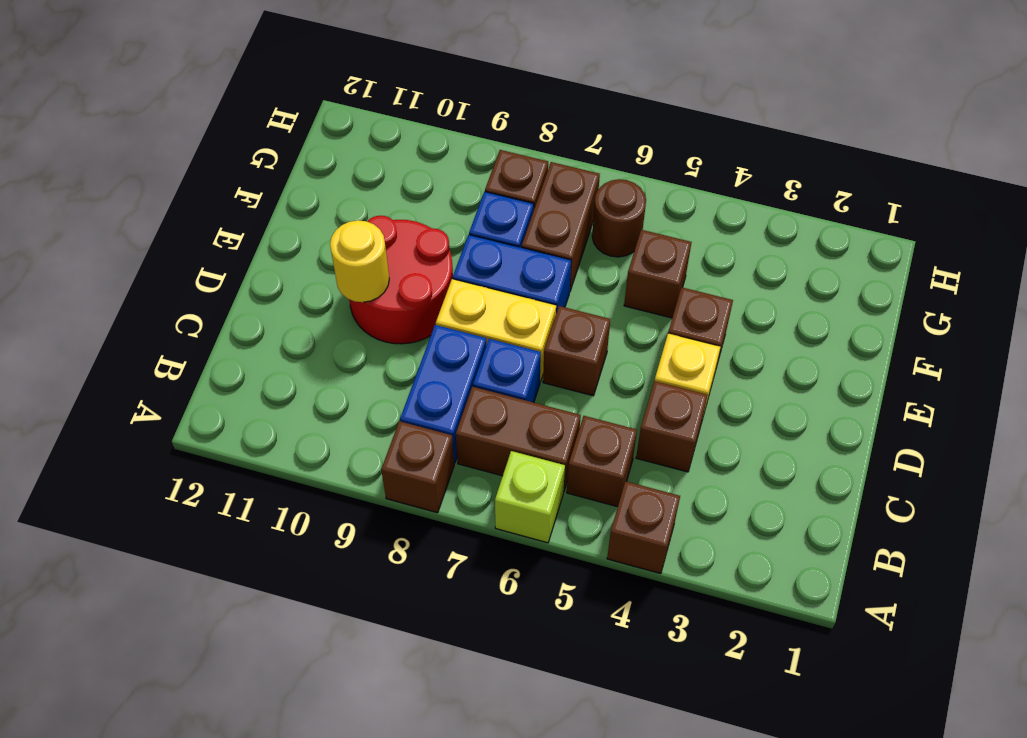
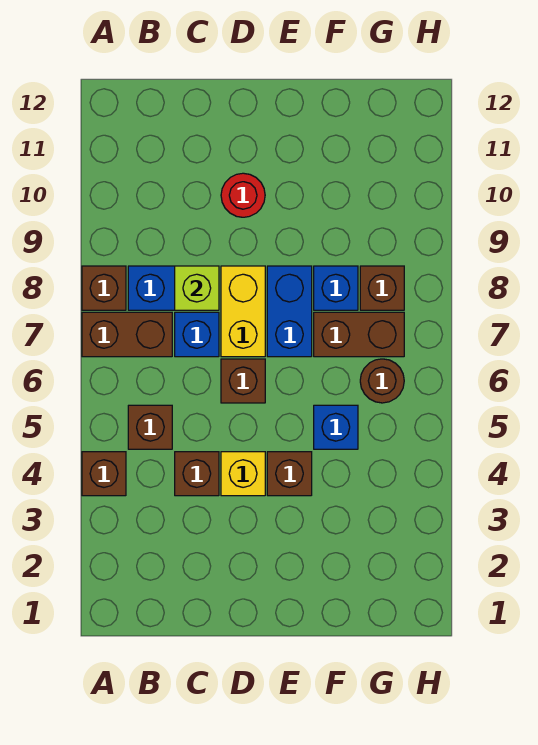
lime 1x1 brick [495,451,565,543] -> lime 1x1 brick moved to [175,266,219,310]
brown 1x2 brick [456,387,581,492] -> brown 1x2 brick turned to [82,312,172,357]
red 2x2 round brick [349,216,453,344] -> red 1x1 round brick [221,173,265,217]
yellow 1x1 round brick [330,220,389,302] -> none
brown 1x1 brick [624,230,692,318] -> blue 1x1 brick [314,405,358,449]

